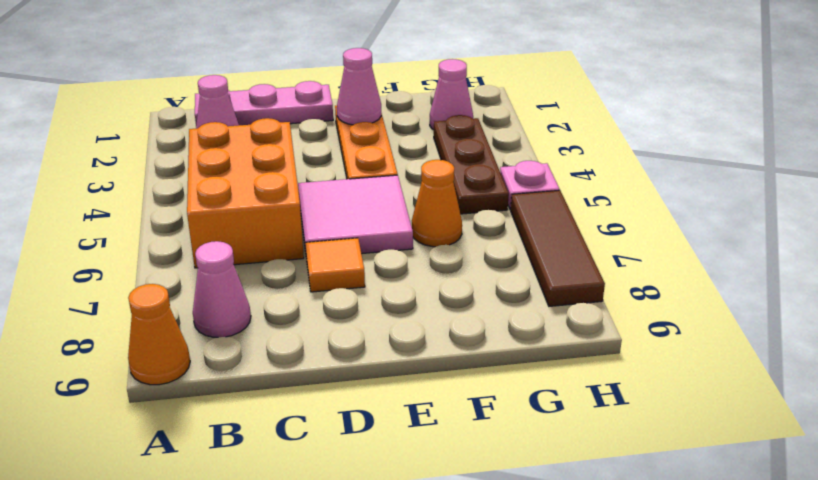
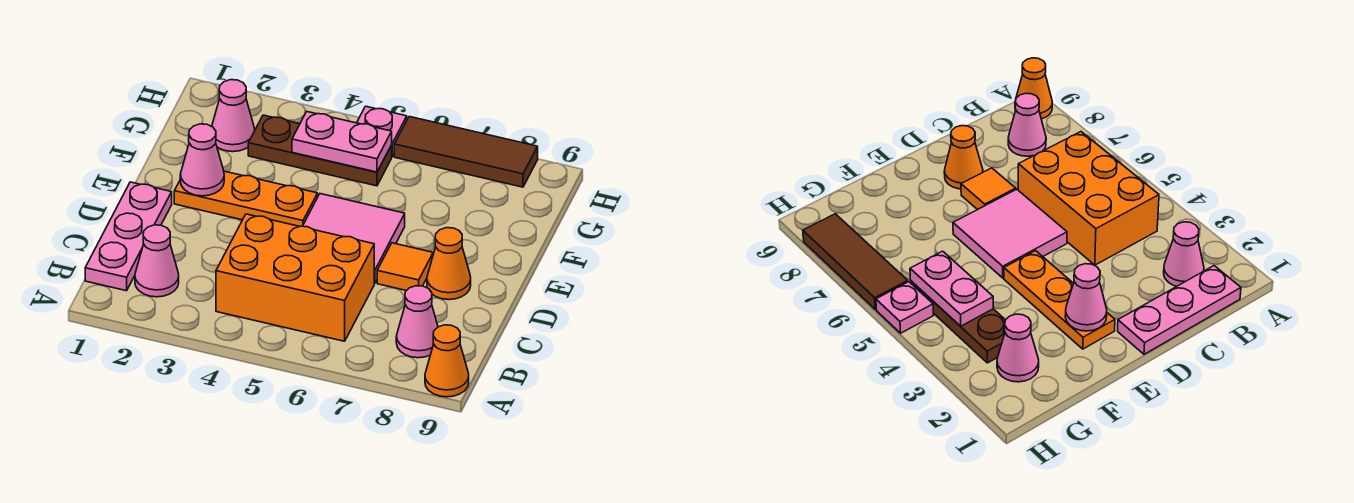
orange 1x1 cone [412,160,462,247] -> orange 1x1 cone moved to [427,228,471,300]
none -> pink 1x2 plate [292,112,392,172]

